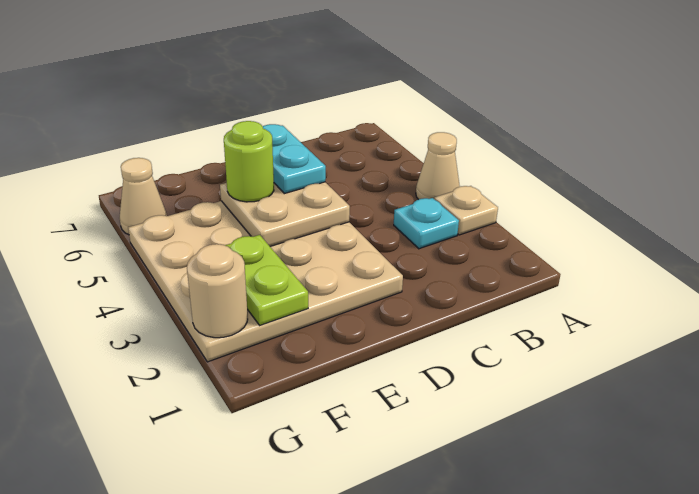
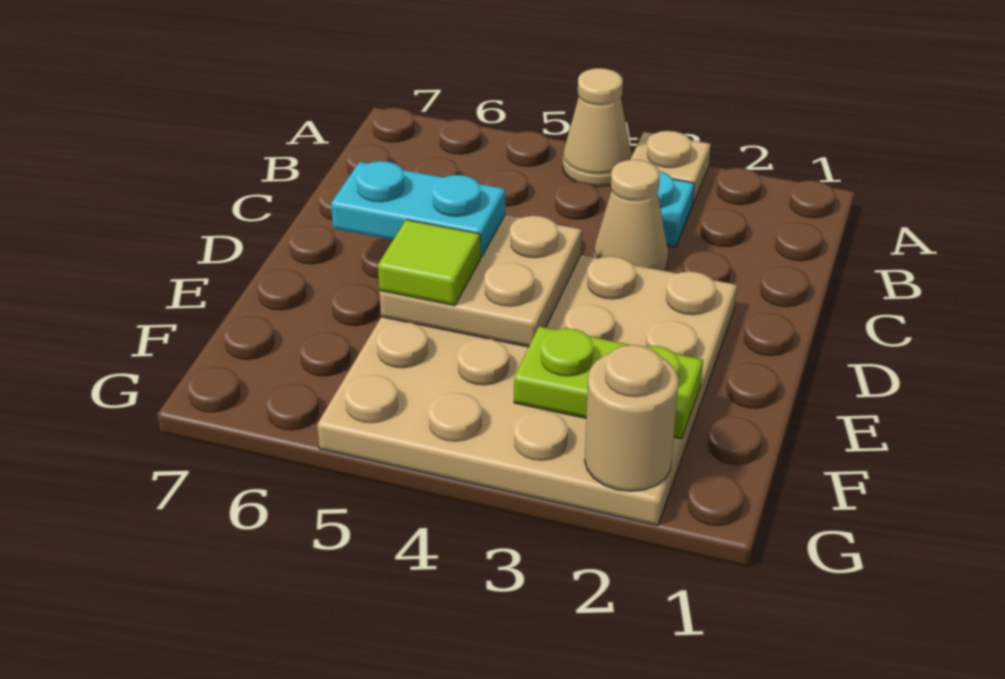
lime 1x1 round brick [224,121,274,202] -> lime 1x1 tile [378,220,480,306]
tan 1x1 cone [120,158,167,235] -> tan 1x1 cone moved to [594,160,668,271]

